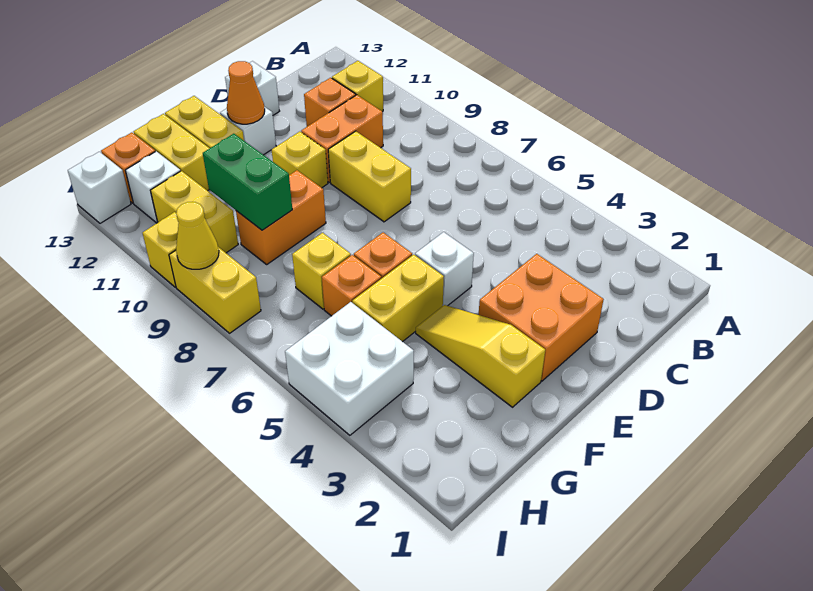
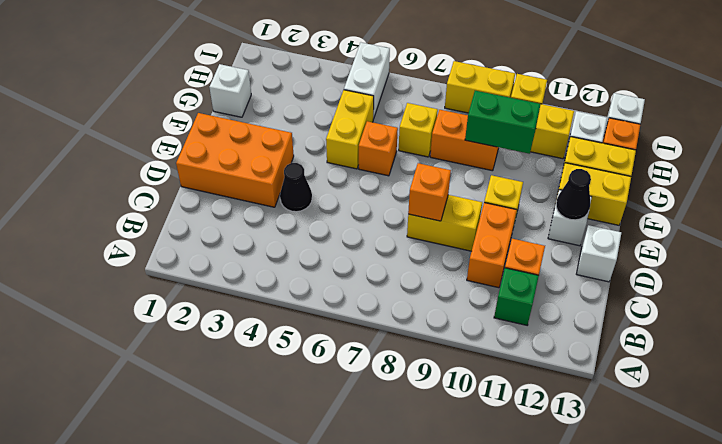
yellow 1x1 brick [332,61,383,112] -> green 1x1 brick [494,268,539,325]
orange 2x2 brick [479,254,604,381] -> orange 2x3 brick [176,113,294,207]
none -> black 1x1 cone [280,163,312,212]
white 1x1 brick [415,232,474,306] -> white 1x1 brick moved to [209,64,251,117]
orange 1x1 cone [227,61,265,124] -> black 1x1 cone [556,169,591,220]
yellow 1x3 slope [416,305,545,407] -> none
orange 1x2 brick [236,170,326,264] -> orange 1x2 brick turned to [430,110,499,171]
orange 1x1 brick [322,255,381,316] -> orange 1x1 brick moved to [408,163,451,221]
white 2x2 brick [285,302,414,435] -> white 1x2 brick [344,43,390,119]
yellow 1x1 cone [176,202,219,269] -> none

